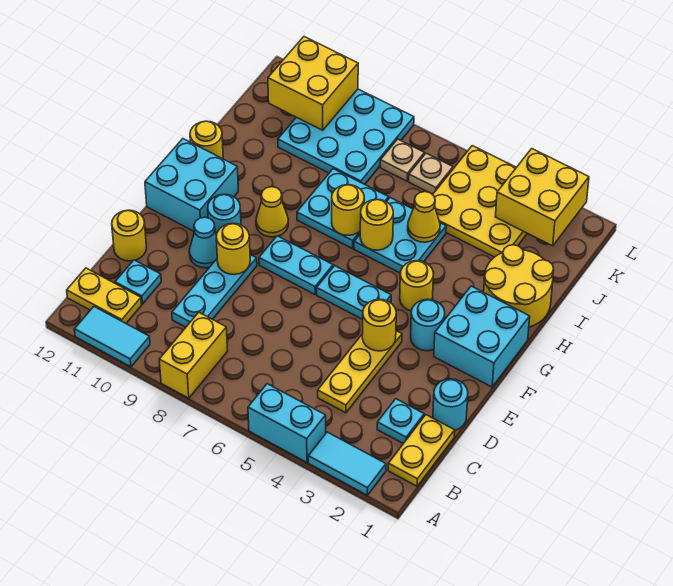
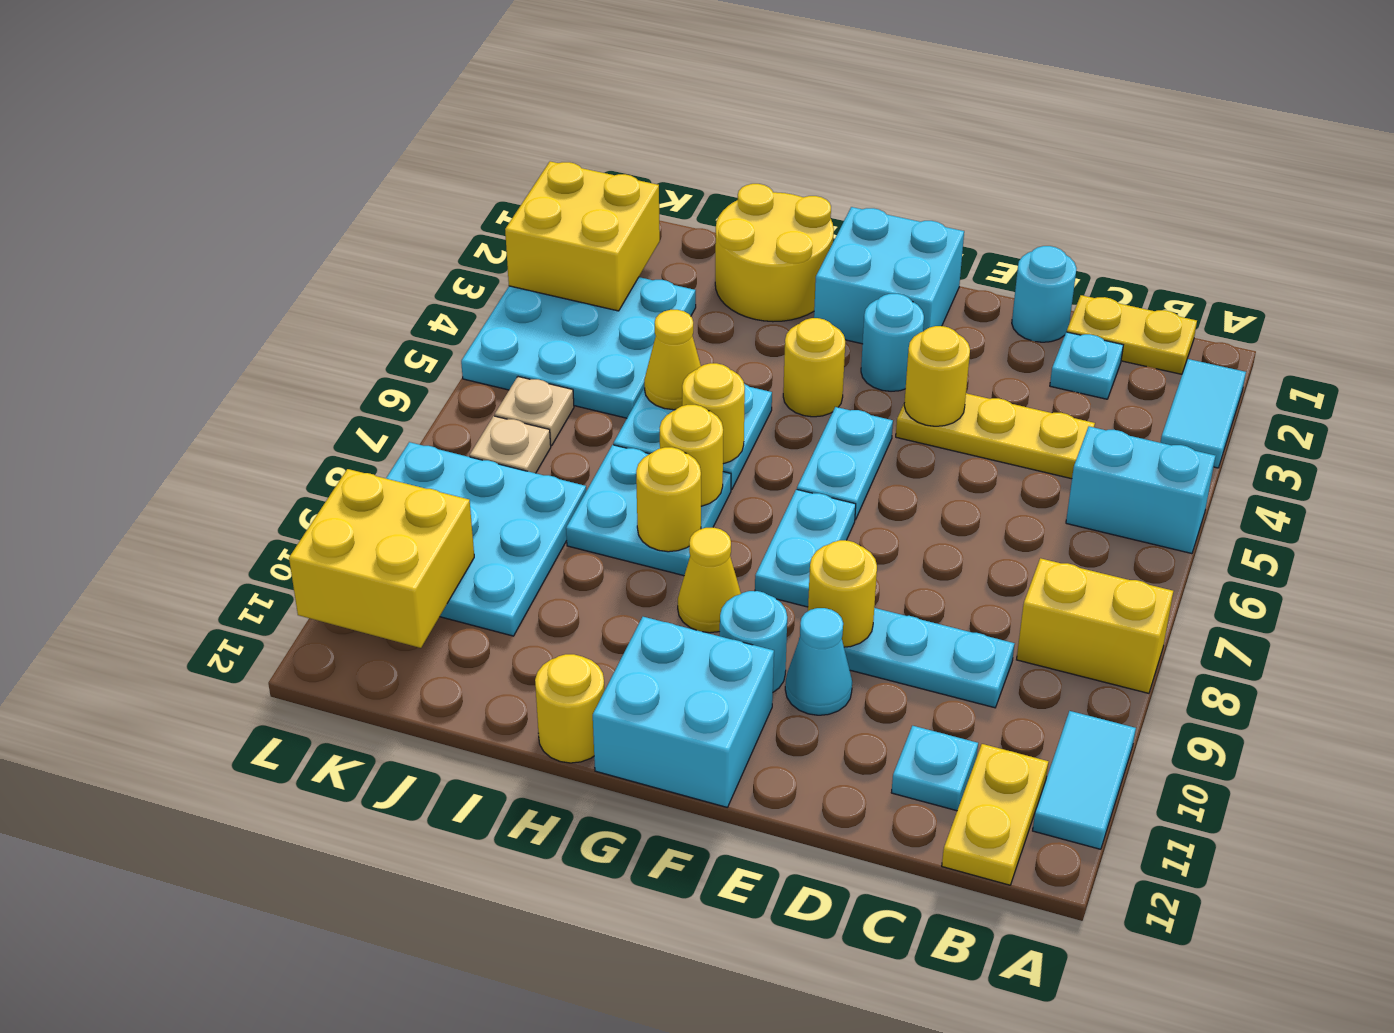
cyan 1x2 brick [248,384,326,462] -> cyan 1x2 brick turned to [1066,426,1215,554]
yellow 1x1 round brick [112,210,146,261] -> yellow 1x1 round brick moved to [636,447,701,552]
yellow 3x3 plate [433,146,527,257] -> cyan 3x3 plate [461,277,696,418]

